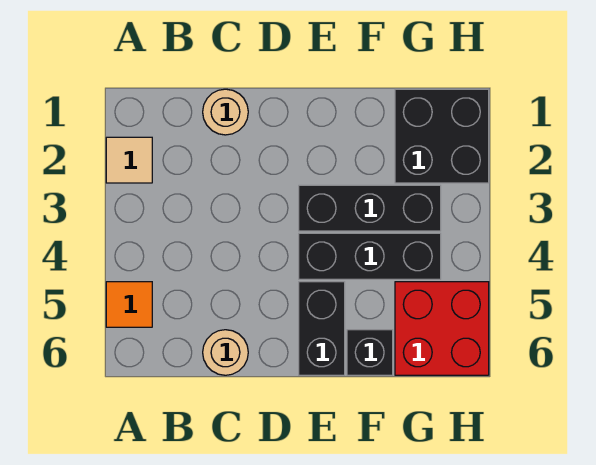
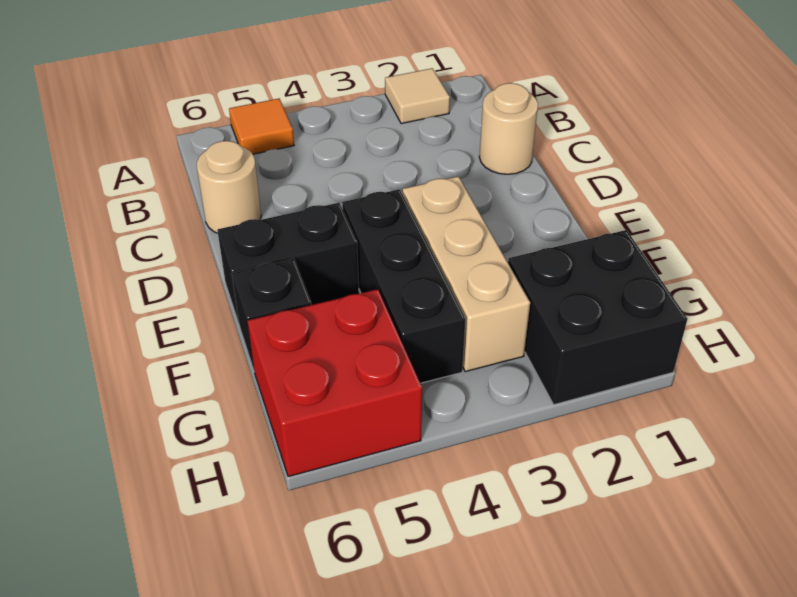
black 1x3 brick [299,185,441,231] -> tan 1x3 brick [403,176,530,372]

